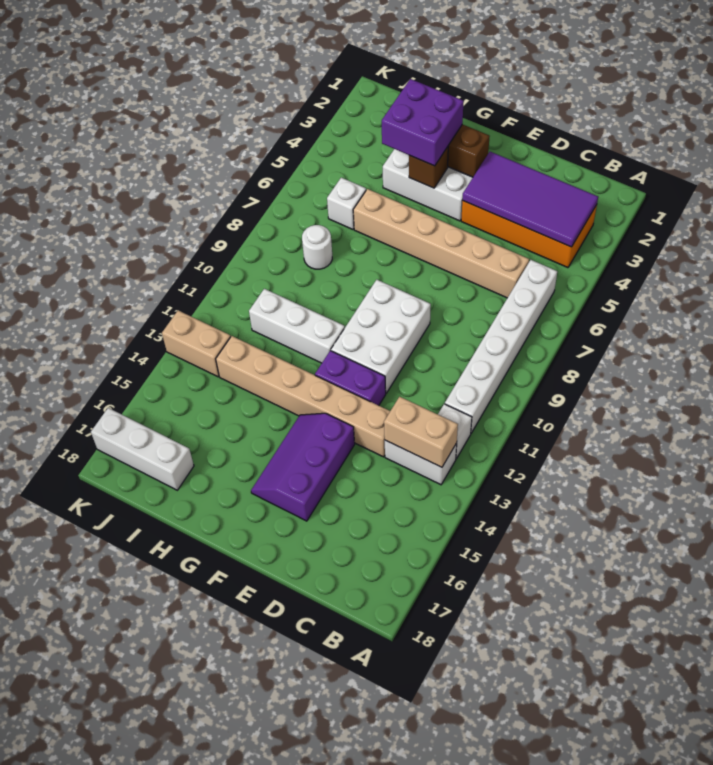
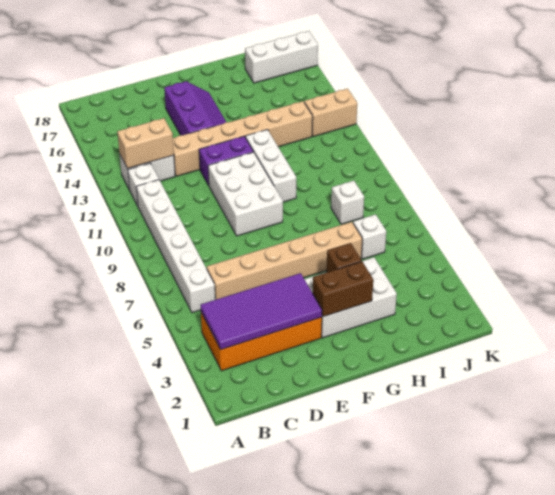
purple 2x2 brick [382,79,464,166] -> none
white 1x3 brick [249,289,345,363] -> white 1x3 brick turned to [246,130,296,202]
white 1x1 round brick [302,225,332,269] -> white 1x1 brick [331,181,364,224]

